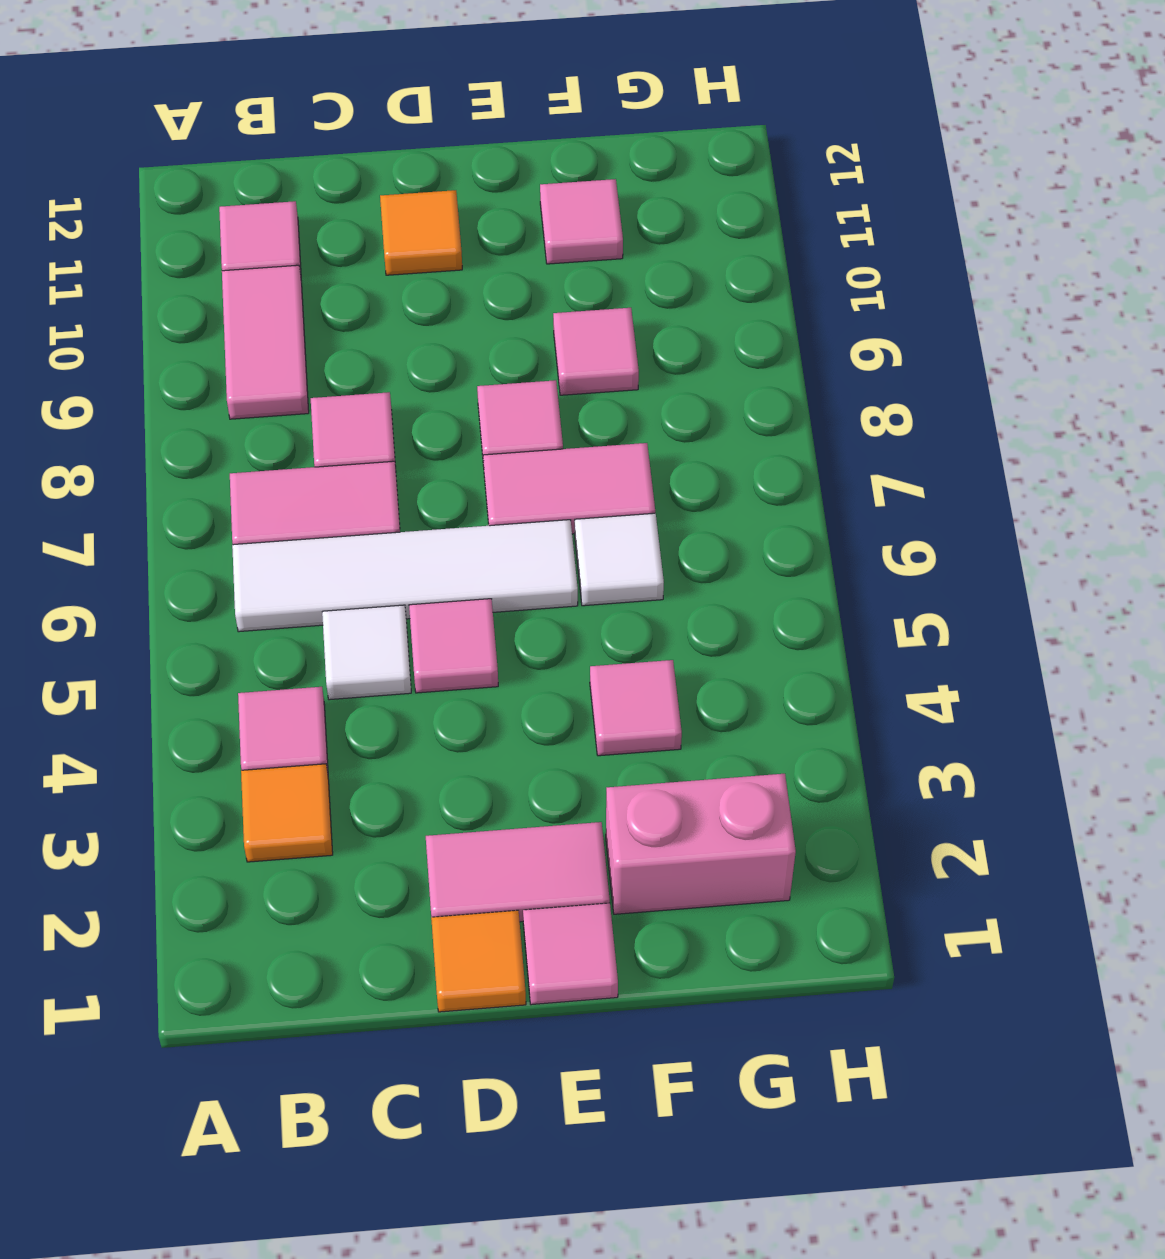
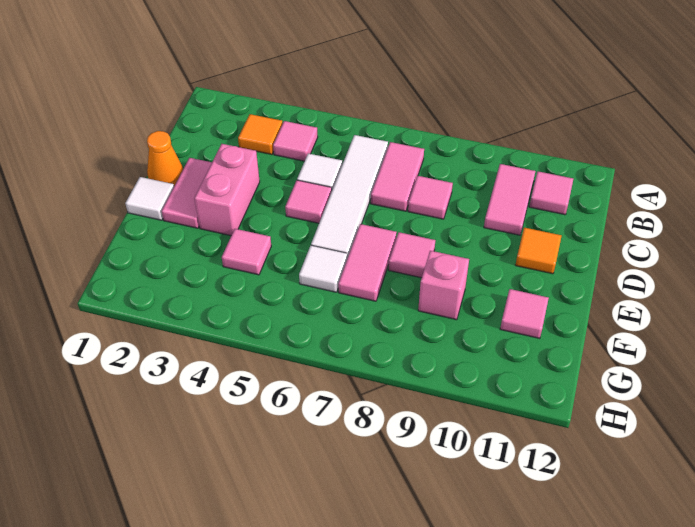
pink 1x2 tile [222,265,309,419] -> pink 1x2 tile turned to [484,164,535,235]
orange 1x1 tile [431,910,526,1012] -> orange 1x1 cone [147,131,183,186]
pink 1x1 tile [523,903,618,1005] -> white 1x1 tile [125,177,174,220]
pink 1x2 brick [606,774,796,914] -> pink 1x2 brick moved to [194,144,260,236]
pink 1x1 tile [553,308,639,395] -> pink 1x1 brick [418,251,469,320]

